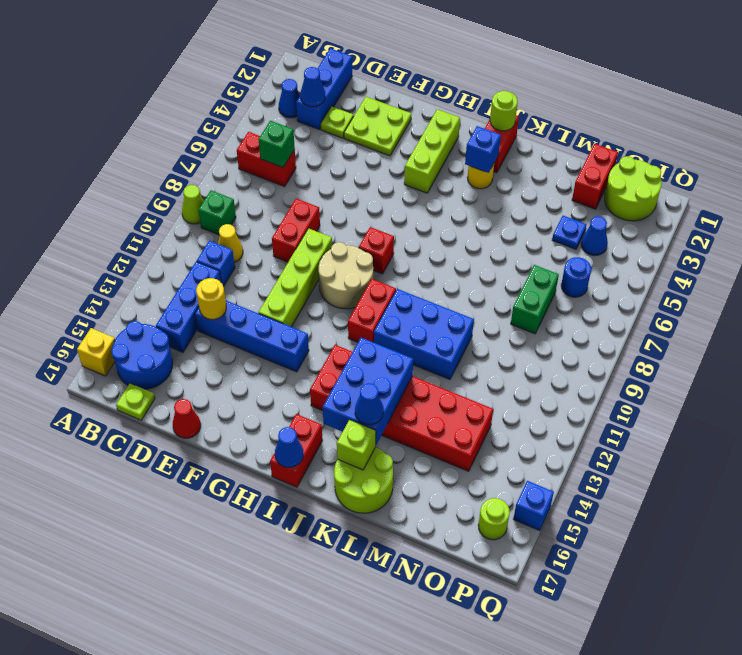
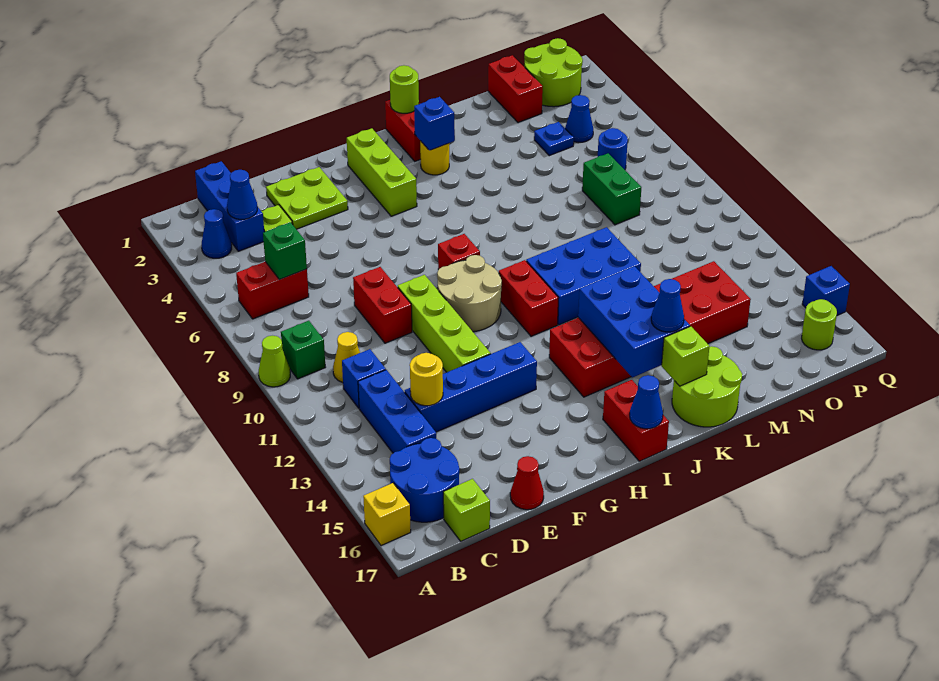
lime 1x1 plate [116,383,155,420] -> lime 1x1 brick [443,479,490,541]

